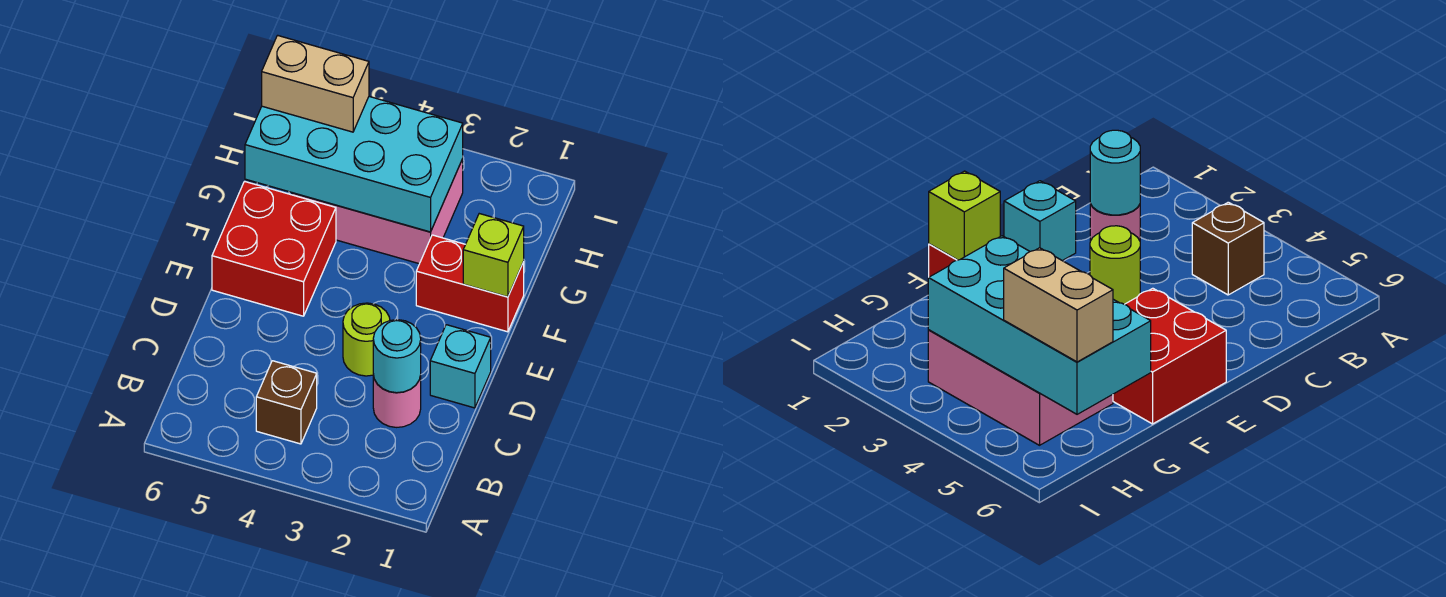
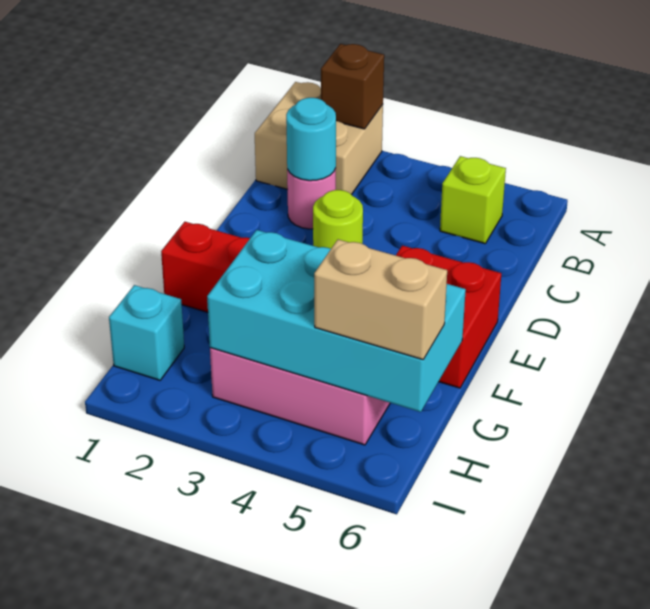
none -> tan 2x2 brick [255,82,383,195]
brown 1x1 brick [256,361,317,444] -> brown 1x1 brick moved to [321,44,384,129]
cyan 1x1 brick [430,325,491,408] -> cyan 1x1 brick moved to [109,285,184,380]
lime 1x1 brick [463,214,524,297] -> lime 1x1 brick moved to [440,156,506,244]

